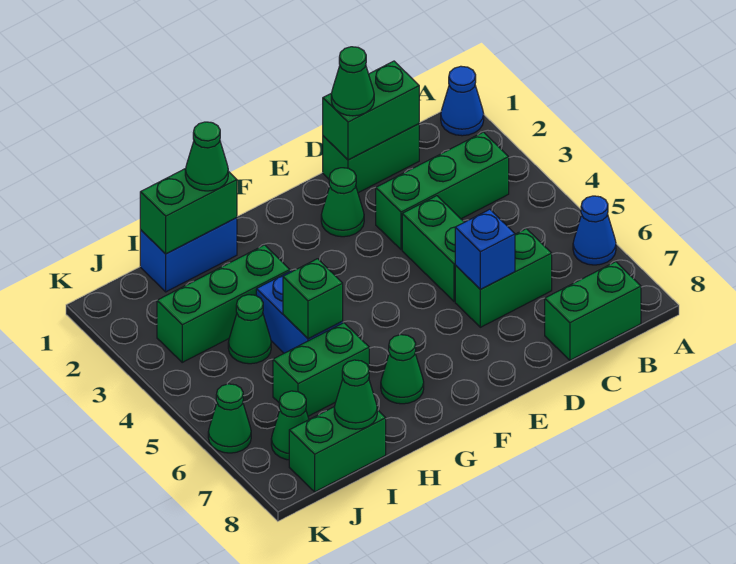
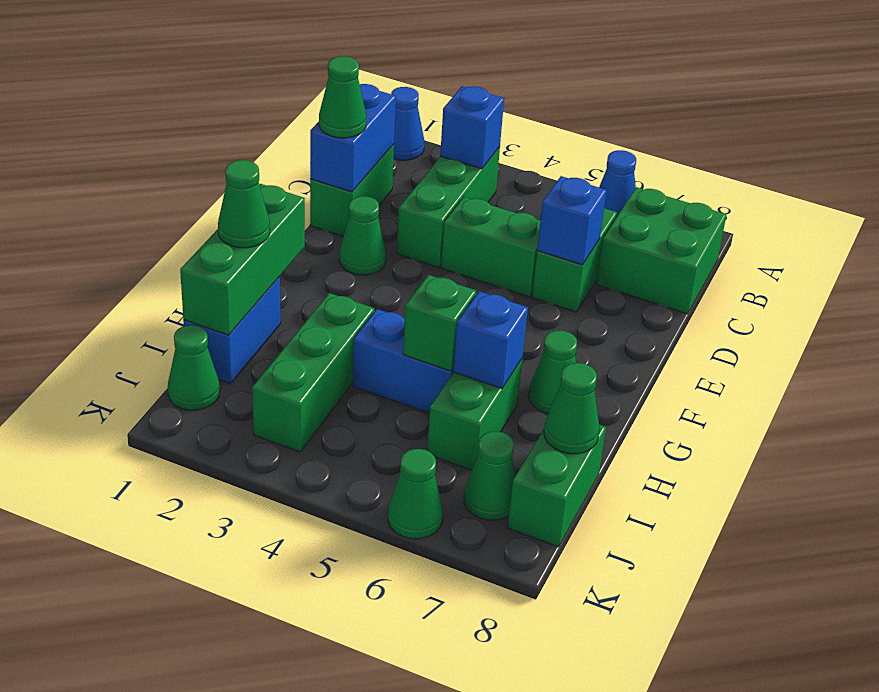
none -> blue 1x1 brick [440,86,504,169]
green 1x2 brick [545,262,641,360] -> green 2x2 brick [596,187,726,314]
green 1x2 brick [323,61,419,160] -> blue 1x2 brick [310,84,396,192]
green 1x2 brick [140,168,237,254] -> green 1x3 brick [180,184,305,335]
none -> blue 1x1 brick [454,291,528,389]
green 1x1 cone [228,295,271,364] -> green 1x1 cone moved to [168,325,220,410]

